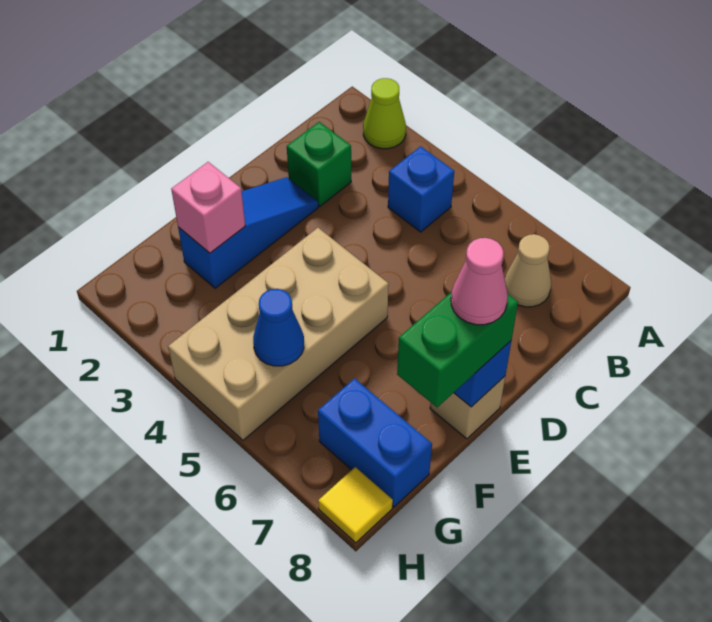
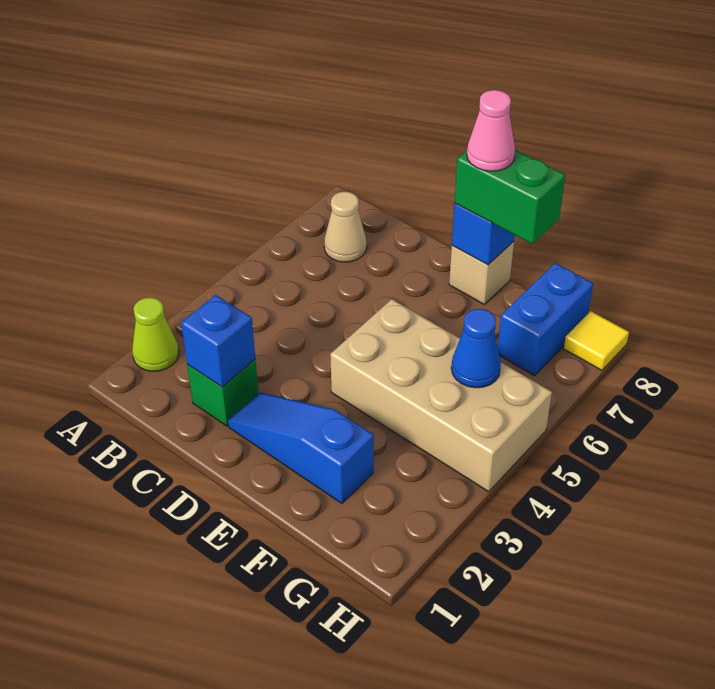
blue 1x1 brick [388,146,454,232] -> blue 1x1 brick moved to [181,295,256,387]
pink 1x1 brick [171,162,245,253] -> none

